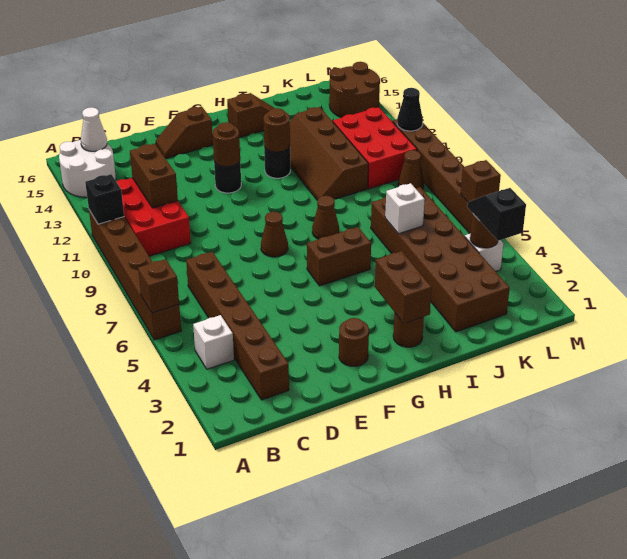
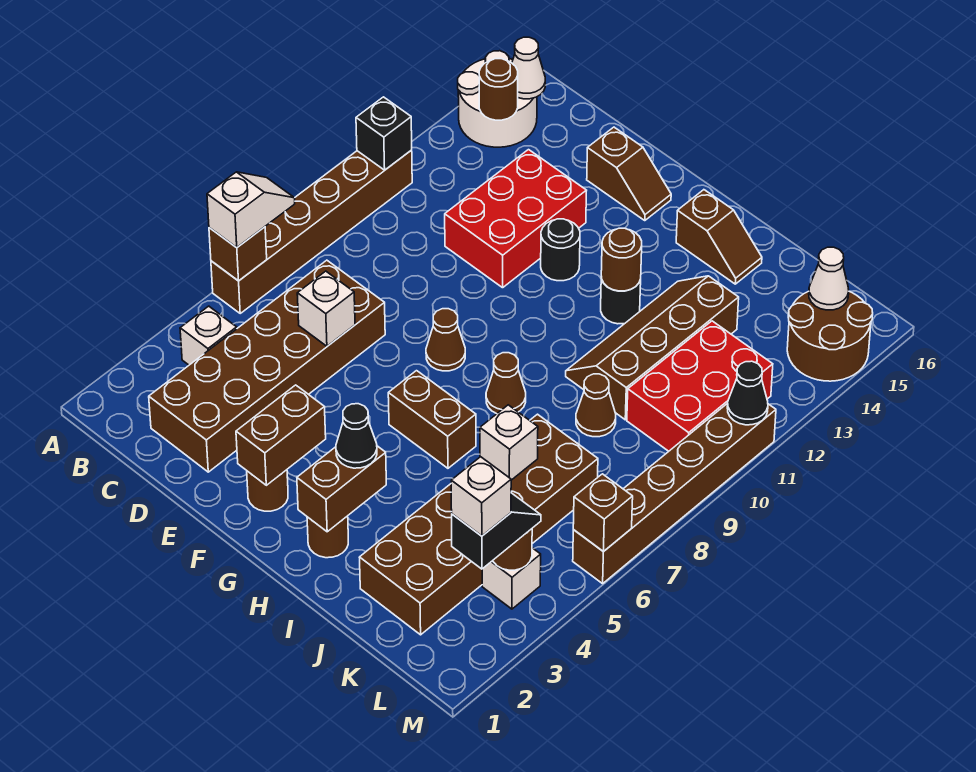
none -> white 1x2 slope [207,172,295,247]
red 2x3 brick [116,178,191,256] -> red 2x3 brick moved to [445,150,587,288]
brown 1x6 brick [186,252,289,400] -> brown 2x6 brick [149,260,385,472]
brown 1x2 brick [130,144,178,208] -> brown 1x2 brick moved to [236,385,326,485]
none -> white 1x1 brick [297,271,355,346]
brown 1x2 slope [156,106,213,159] -> brown 1x2 slope turned to [587,127,671,220]
brown 1x1 round brick [213,122,240,167] -> brown 1x1 round brick moved to [479,59,518,120]
none -> black 1x1 cone [336,404,377,468]
none -> white 1x1 brick [451,457,511,536]
brown 1x1 cone [398,150,424,189] -> brown 1x1 cone moved to [576,374,616,437]
none -> white 1x1 cone [809,247,849,310]

